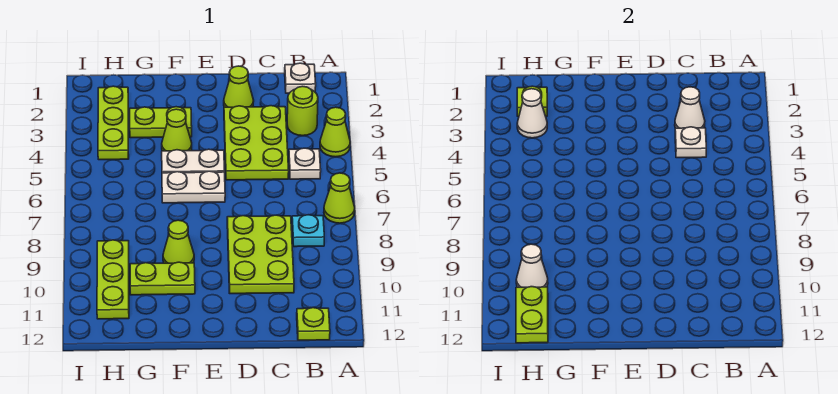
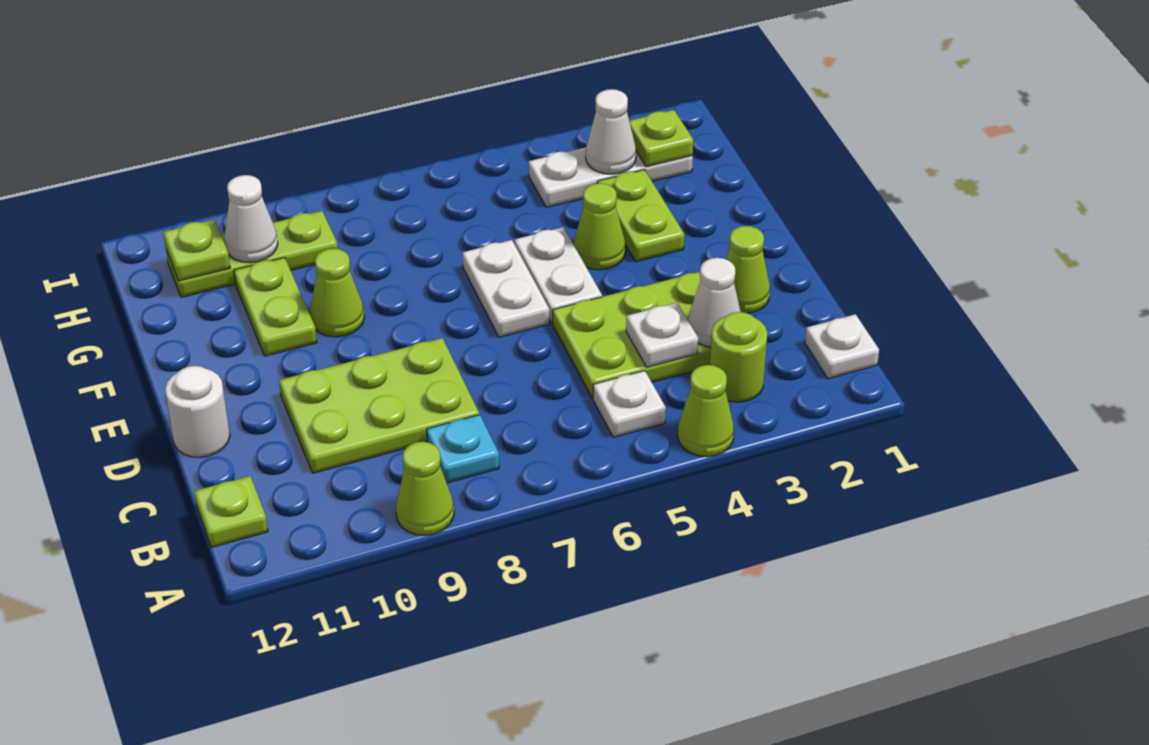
lime 1x1 cone [324,173,355,223] -> lime 1x1 cone moved to [396,442,454,535]
none -> white 1x1 round brick [165,366,230,457]
lime 1x3 plate [98,86,129,160] -> white 1x3 plate [529,147,693,207]
lime 1x2 plate [516,287,548,343] -> lime 1x1 plate [163,220,230,281]

